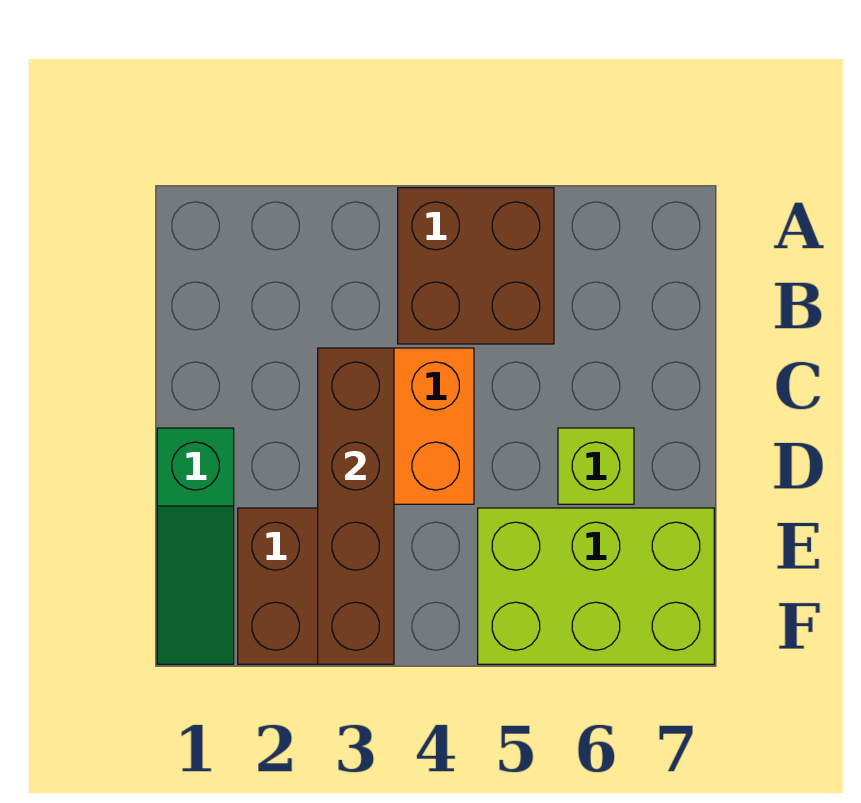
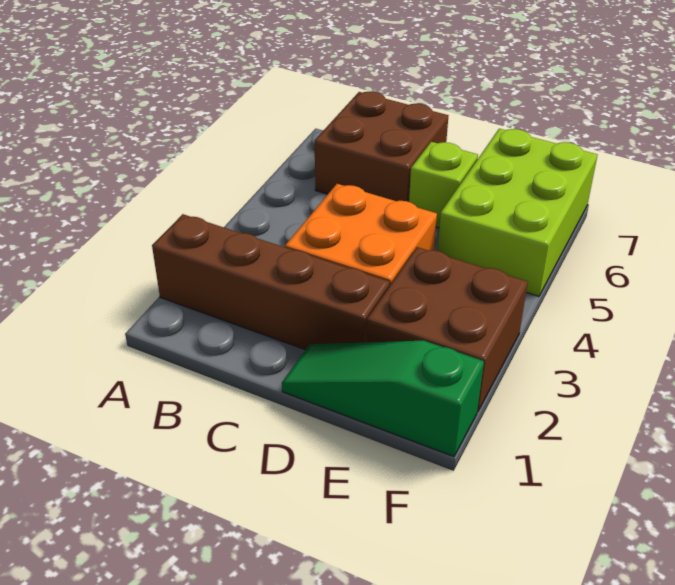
brown 2x2 brick [398,188,554,344] -> brown 2x2 brick moved to [315,91,448,202]
brown 1x4 brick [318,348,394,664] -> brown 1x4 brick moved to [152,214,390,350]
green 1x3 slope [157,428,234,664] -> green 1x3 slope turned to [282,341,484,457]

